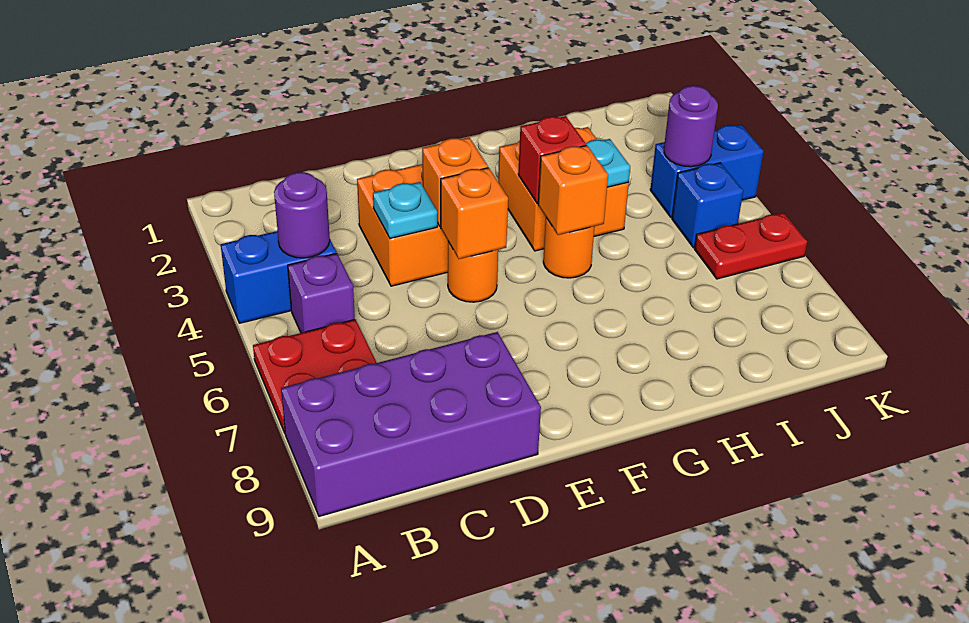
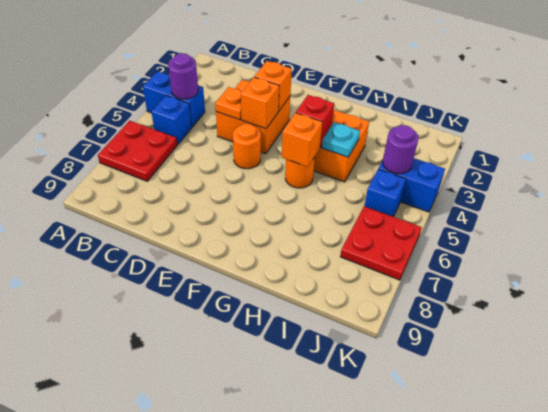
purple 2x4 brick [281,332,541,516] -> none
purple 1x1 brick [288,253,355,333] -> blue 1x1 brick [152,96,192,144]
cyan 1x1 plate [373,182,437,238] -> orange 1x1 plate [215,87,242,120]
orange 1x1 brick [441,168,508,259] -> orange 1x1 brick moved to [254,61,292,111]
red 1x2 plate [695,213,807,279] -> red 2x2 plate [340,206,422,280]

